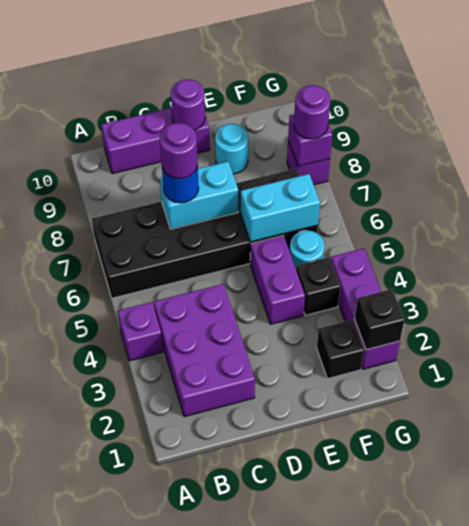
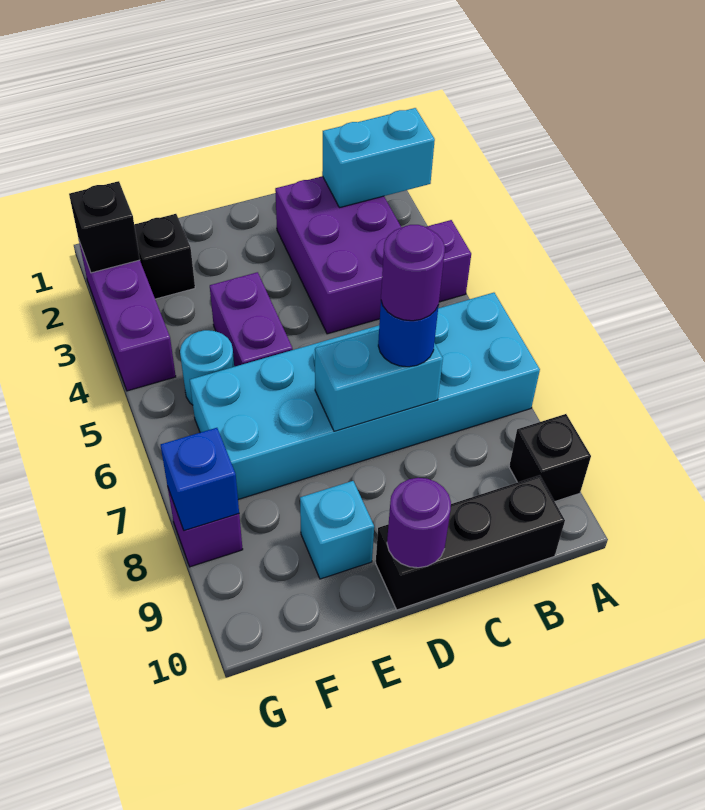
black 2x6 brick [92,168,318,298] -> cyan 2x6 brick [190,293,540,499]
purple 1x3 brick [101,108,210,174] -> black 1x3 brick [376,475,565,610]
cyan 1x2 brick [240,174,320,242] -> cyan 1x2 brick moved to [322,108,435,208]
cyan 1x1 round brick [215,124,248,174] -> cyan 1x1 brick [300,481,374,579]
black 1x1 brick [296,257,340,315] -> black 1x1 brick moved to [509,414,591,501]
purple 1x1 brick [288,114,332,166] -> blue 1x1 brick [161,428,239,531]
purple 1x1 round brick [294,85,330,139] -> none

